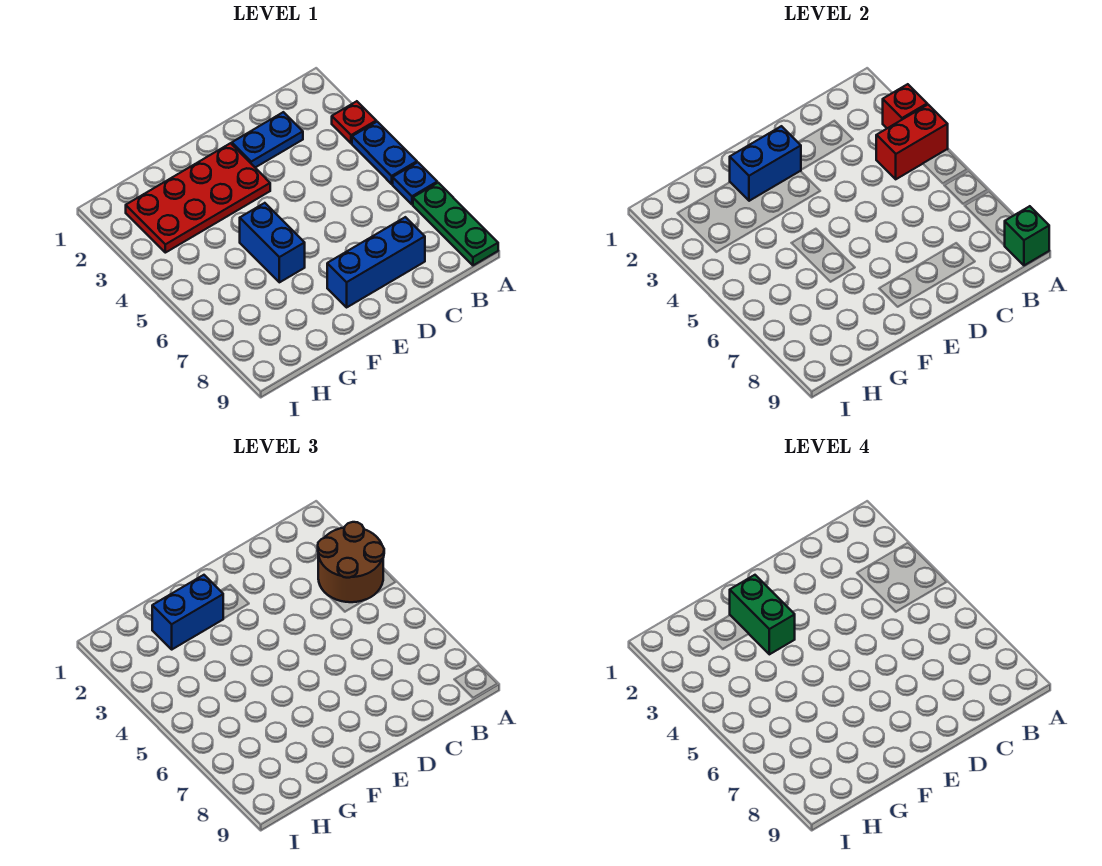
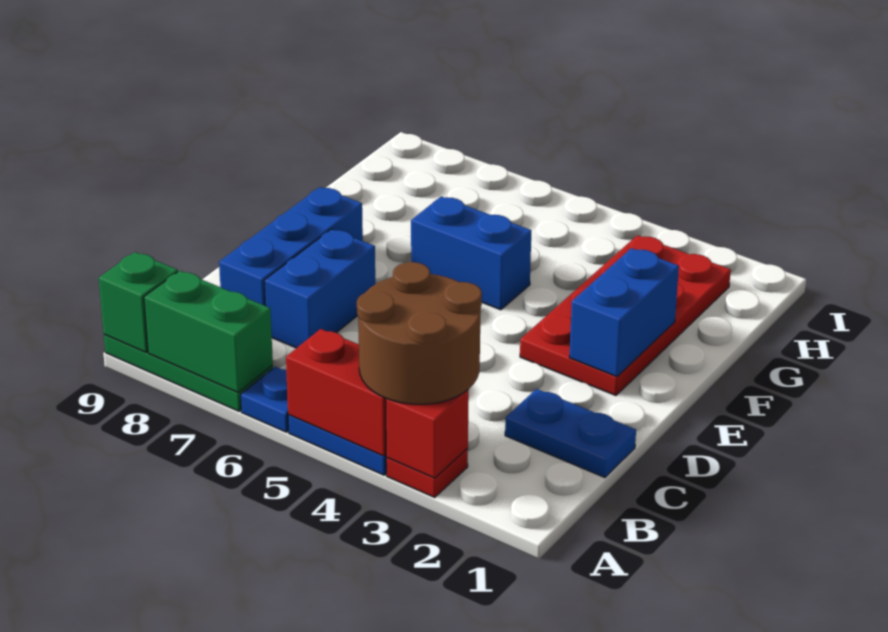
red 1x2 brick [876,105,948,179] -> red 1x2 brick turned to [286,329,386,456]
blue 1x2 plate [232,112,303,168] -> blue 1x2 plate turned to [505,389,636,478]
blue 1x2 brick [152,575,223,649] -> blue 1x2 brick moved to [264,229,375,348]
green 1x2 brick [730,575,795,654] -> green 1x2 brick moved to [144,271,273,392]

